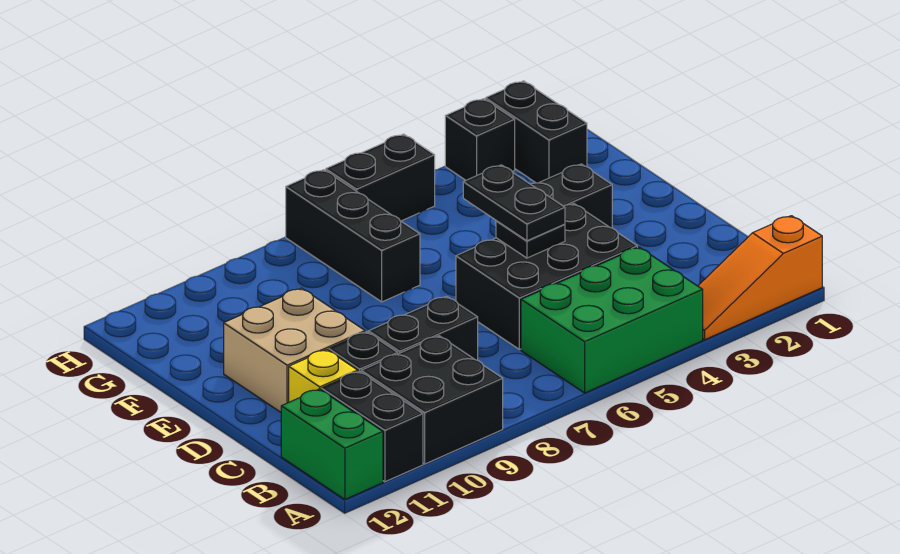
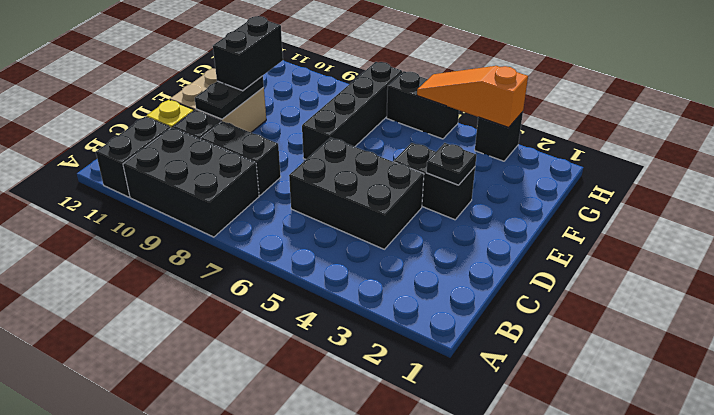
orange 1x3 slope [698,216,822,340] -> orange 1x3 slope moved to [417,66,528,128]
green 2x3 brick [521,247,703,393] -> none
black 2x2 brick [361,336,503,464] -> black 2x3 brick [123,128,259,237]
green 1x2 brick [281,389,383,499] -> none
black 1x1 plate [496,221,565,258] -> black 1x1 plate moved to [426,143,477,185]
black 1x2 plate [463,165,565,241] -> black 1x2 plate moved to [195,76,264,119]
black 1x3 brick [286,170,420,302] -> black 1x4 brick [302,62,402,159]
black 1x2 brick [485,81,587,183] -> black 1x2 brick moved to [213,16,283,91]

